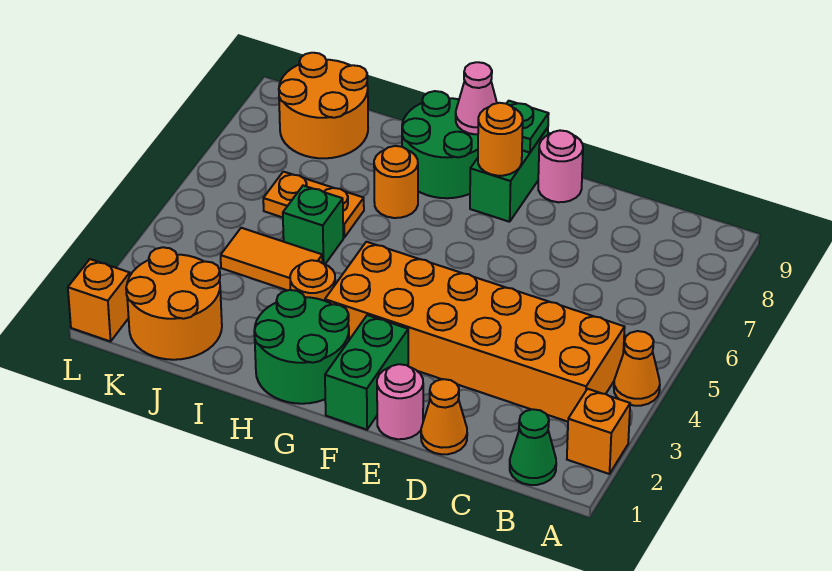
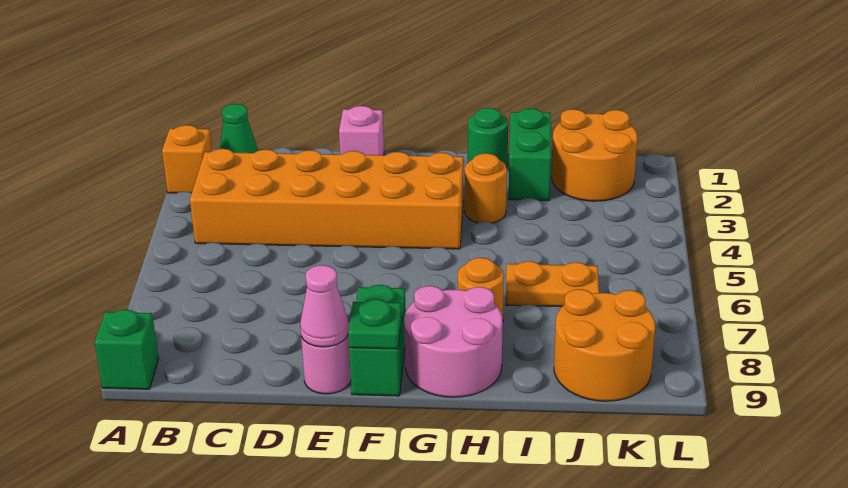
orange 1x1 cone [614,331,660,406] -> none
orange 1x1 cone [421,379,467,454] -> none
pink 1x1 round brick [377,364,423,439] -> pink 1x1 brick [339,106,384,155]
green 1x2 brick [325,315,408,430] -> green 1x2 brick moved to [509,109,551,200]
orange 1x1 round brick [478,103,523,176] -> none
green 2x2 round brick [254,290,349,404] -> green 1x1 round brick [468,108,508,167]
green 2x2 round brick [402,91,478,198] -> pink 2x2 round brick [404,286,503,397]
pink 1x1 cone [456,62,497,134] -> pink 1x1 cone moved to [300,265,349,347]
orange 1x2 tile [221,228,323,290] -> none
green 1x1 brick [283,186,343,264] -> green 1x1 brick moved to [95,310,159,389]
orange 1x1 brick [68,259,130,341] -> none

